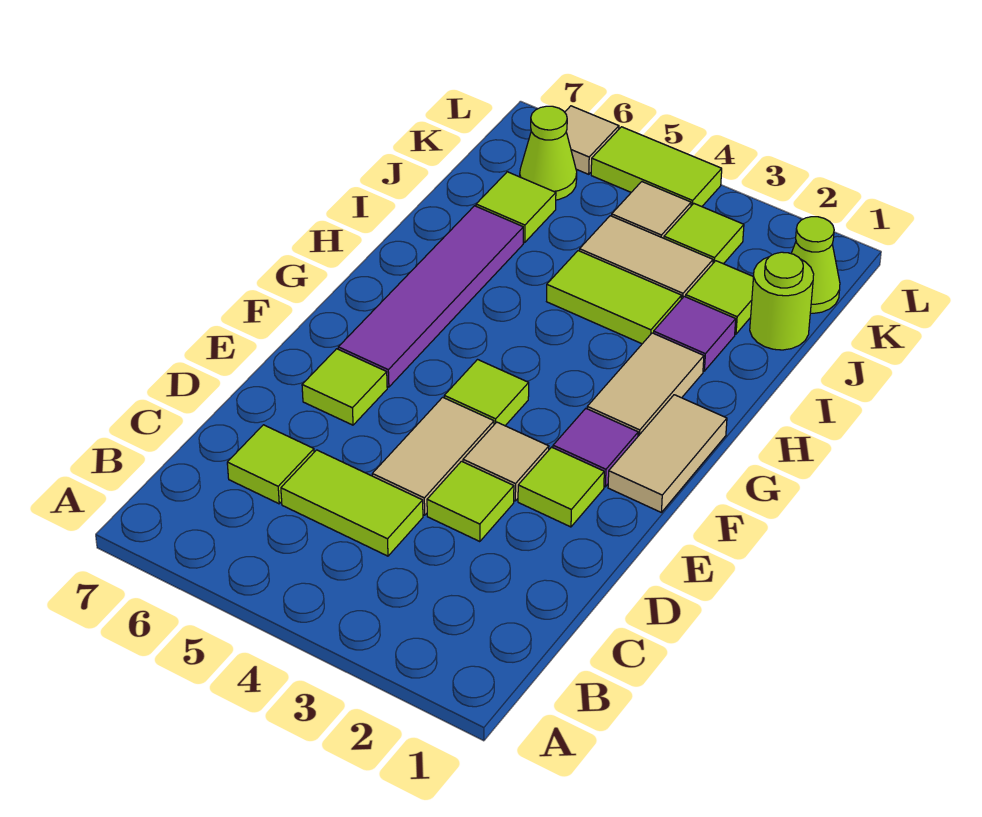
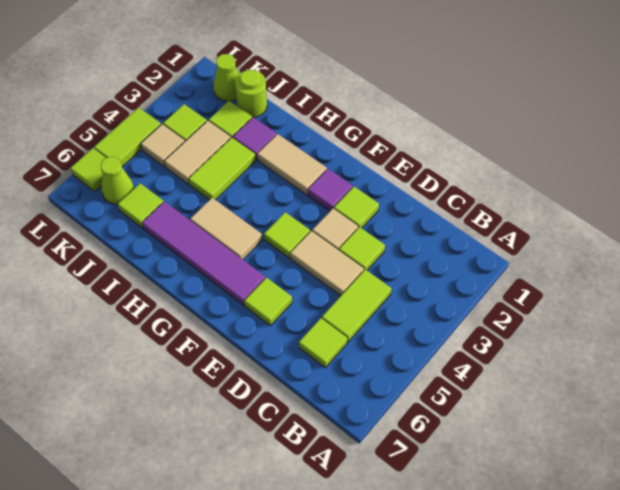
tan 1x2 tile [608,395,727,512] -> tan 1x2 tile moved to [190,198,262,260]
tan 1x1 tile [565,106,619,174] -> lime 1x1 tile [70,148,106,192]

